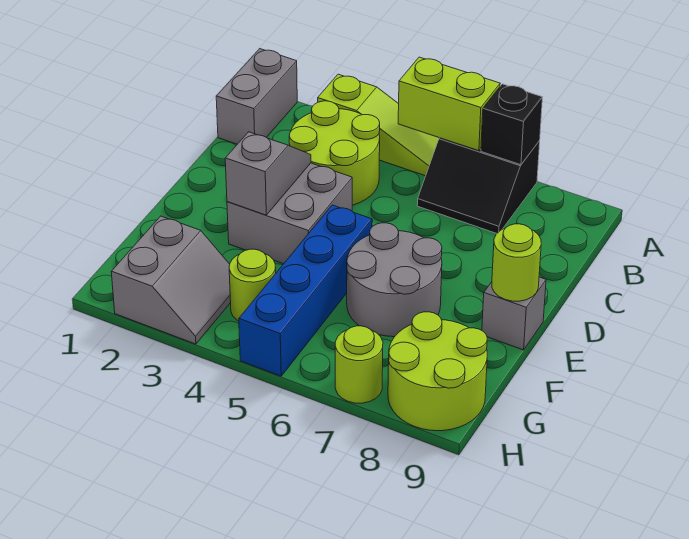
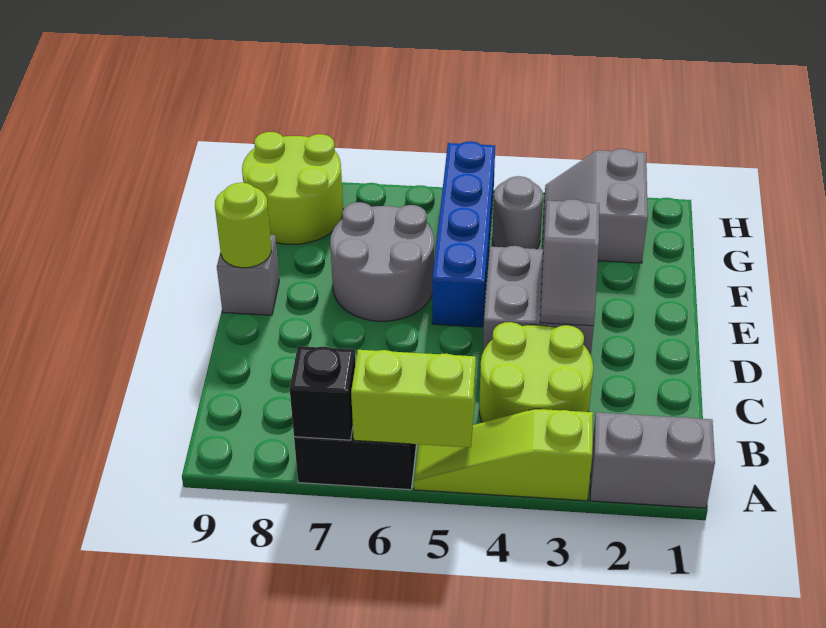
grey 1x2 brick [216,49,297,144] -> grey 1x2 brick turned to [590,412,715,508]
lime 1x1 round brick [229,249,276,321] -> grey 1x1 round brick [492,176,543,249]
lime 1x1 round brick [335,326,383,403] -> none

